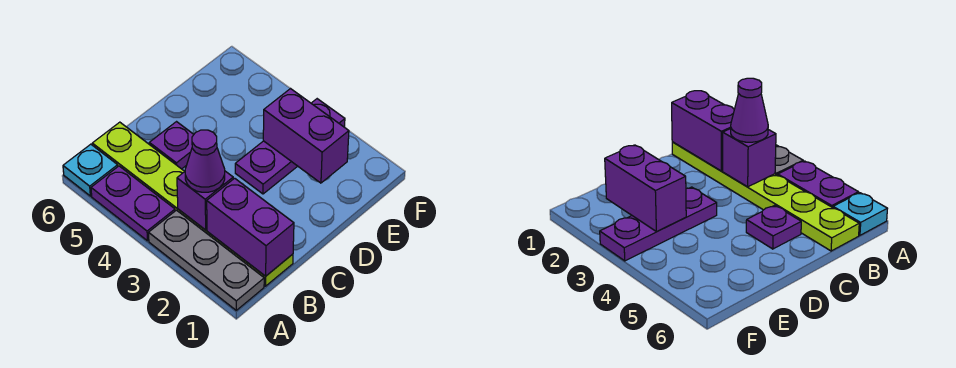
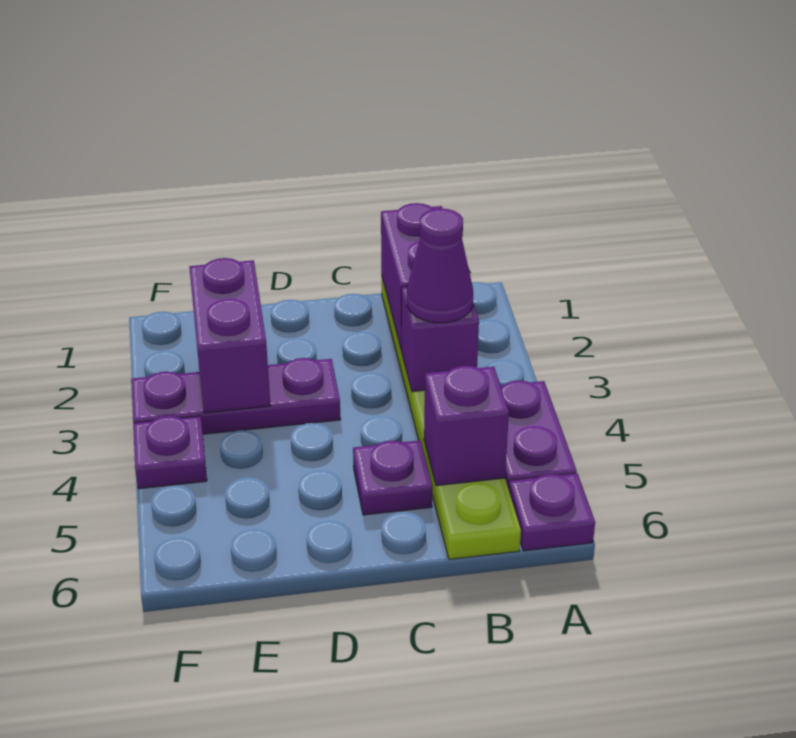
grey 1x3 plate [149,210,264,310] -> none
cyan 1x1 plate [63,144,118,196] -> purple 1x1 plate [509,473,595,551]
none -> purple 1x1 brick [424,366,509,486]
none -> purple 1x1 plate [133,416,207,489]

